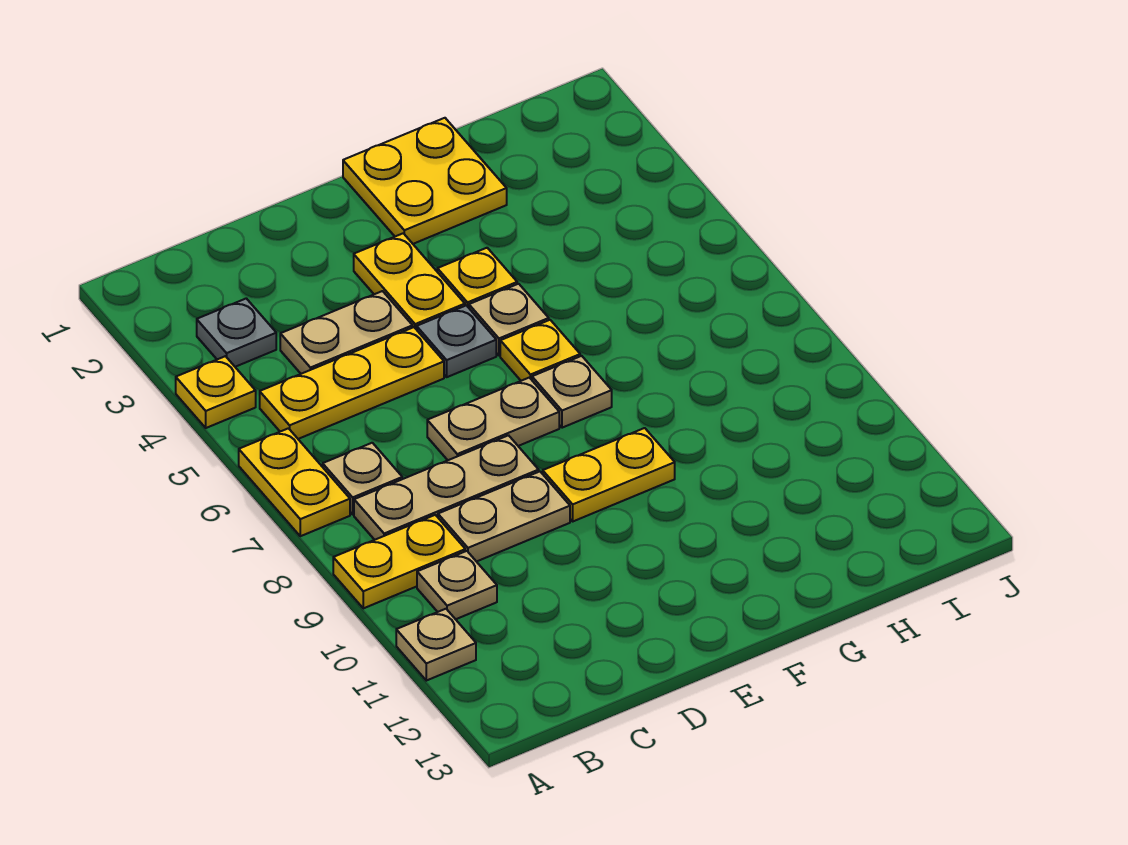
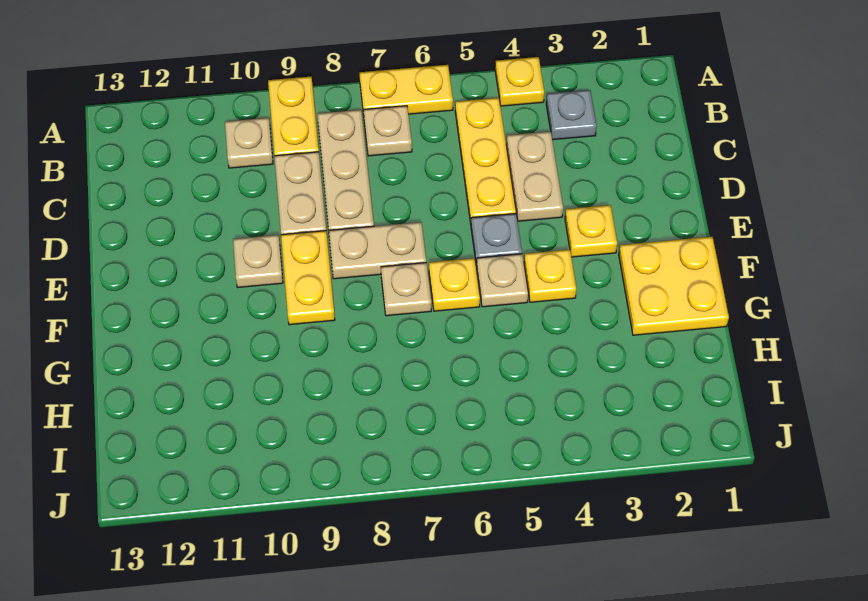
tan 1x1 plate [396,609,476,681] -> tan 1x1 plate moved to [233,235,283,287]
tan 1x2 plate [427,378,559,460] -> tan 1x2 plate turned to [329,222,426,279]
yellow 1x2 plate [354,233,465,330] -> yellow 1x1 plate [565,205,617,257]

